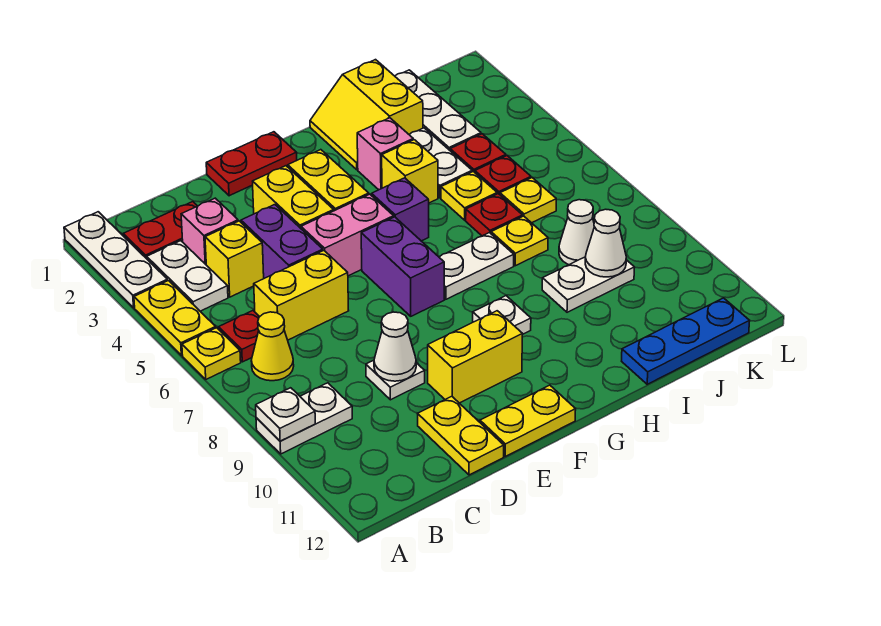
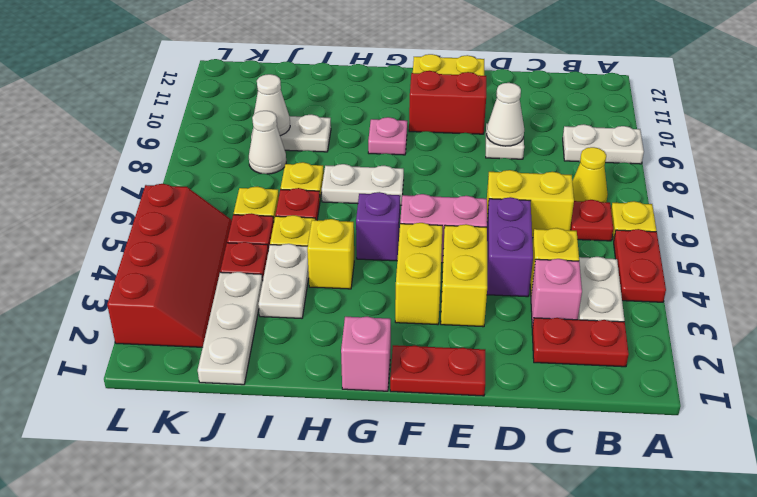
white 1x3 plate [64,212,167,308] -> none
yellow 1x2 plate [134,281,216,355] -> red 1x2 plate [614,229,666,302]
white 1x1 plate [256,388,315,441] -> none
yellow 1x2 plate [418,396,504,475] -> none
yellow 1x2 brick [428,311,522,403] -> red 1x2 brick [409,71,486,134]
purple 1x2 brick [361,217,444,316] -> none
white 1x1 plate [473,296,531,335] -> pink 1x1 plate [368,117,407,155]
yellow 2x2 slope [310,60,423,170] -> none
pink 1x1 brick [357,118,413,190] -> pink 1x1 brick moved to [341,316,391,391]
blue 1x3 plate [622,298,750,384] -> none
none -> red 2x4 slope [107,184,232,347]

